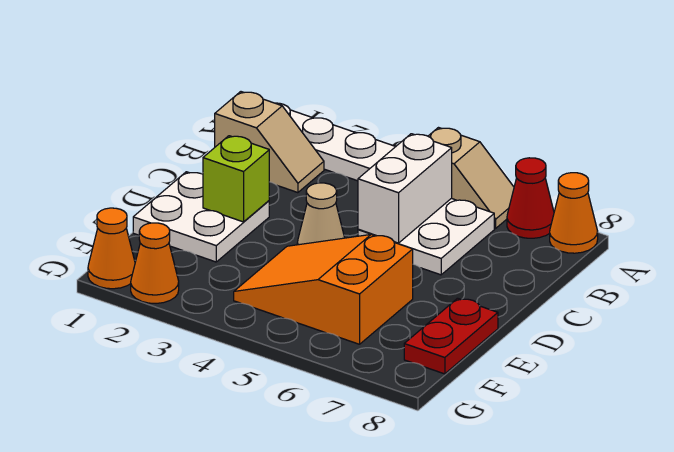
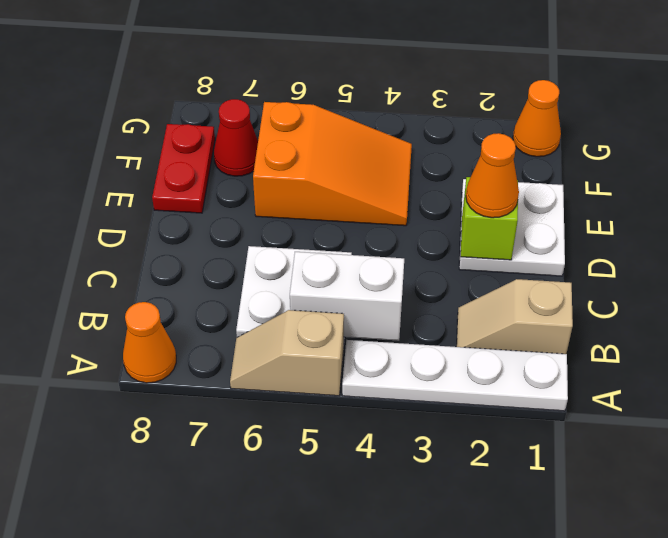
red 1x1 cone [507,158,554,238] -> red 1x1 cone moved to [214,99,258,176]
white 1x2 brick [358,134,452,243] -> white 1x2 brick turned to [290,252,404,341]
tan 1x1 cone [297,183,345,245] -> none
orange 1x1 cone [131,223,179,303] -> orange 1x1 cone moved to [466,133,519,218]

